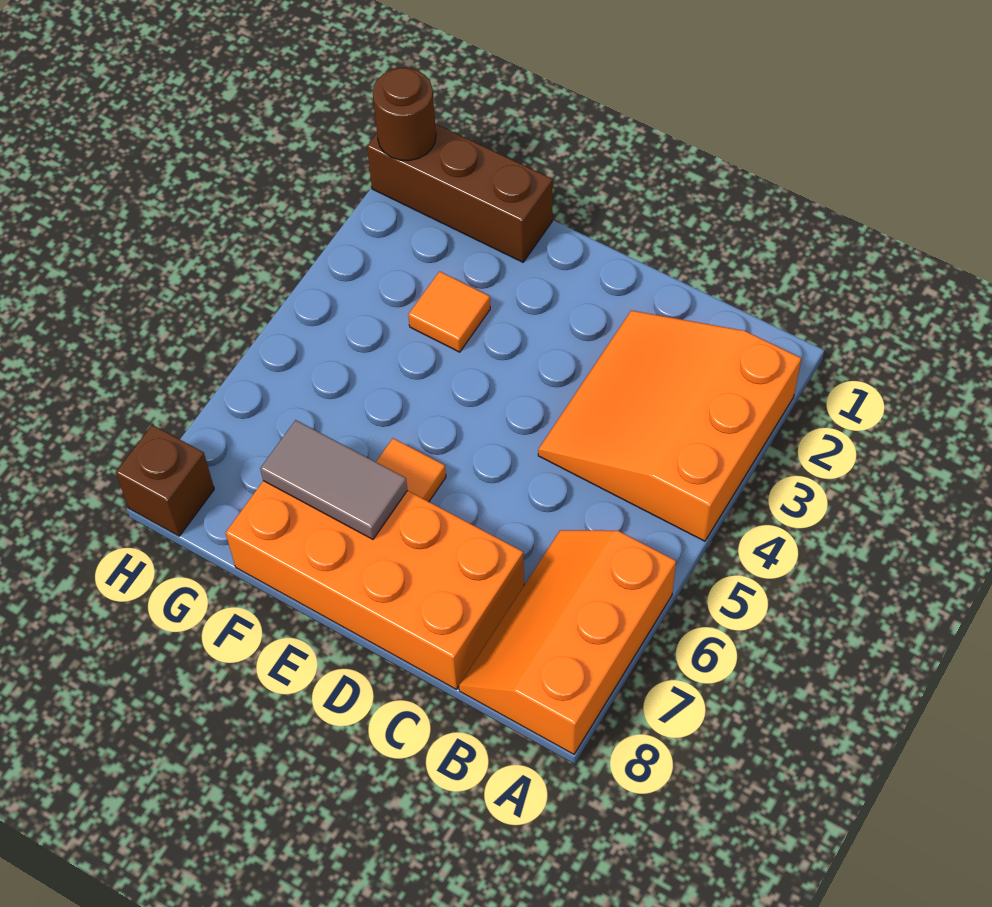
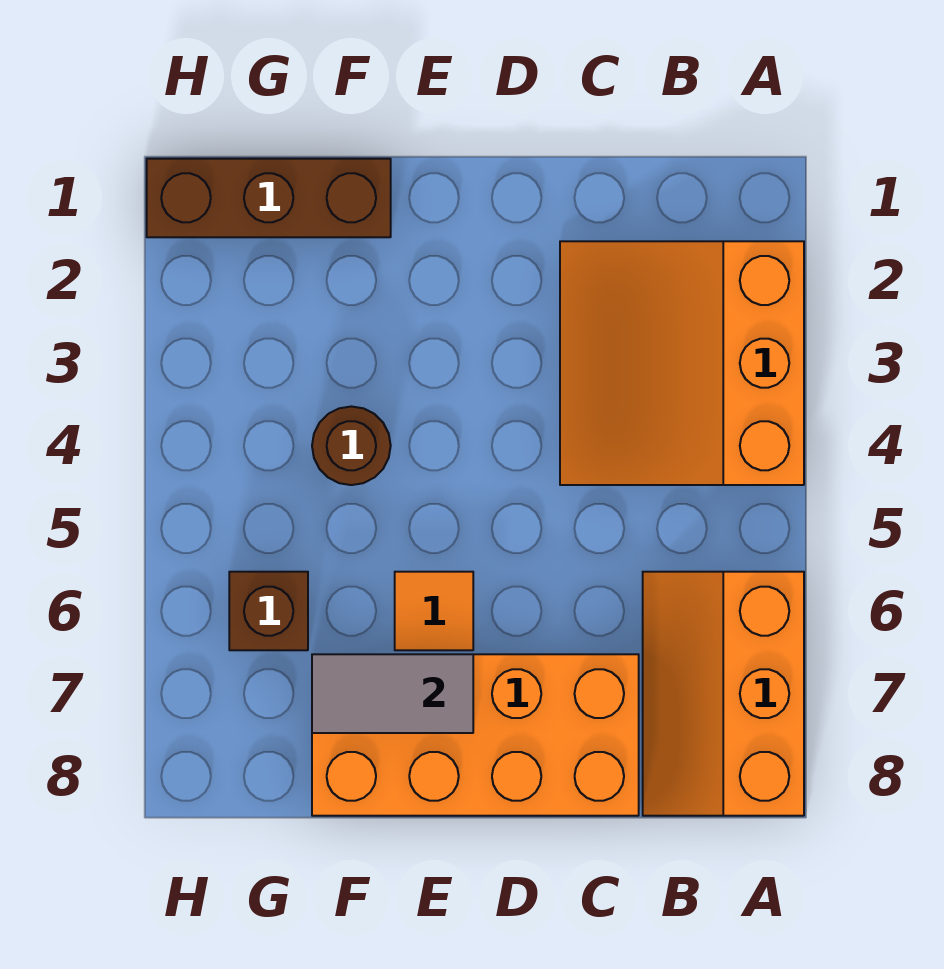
orange 1x1 tile [408,271,490,352] -> none
brown 1x1 round brick [373,68,436,161] -> brown 1x1 round brick moved to [312,406,391,485]
brown 1x1 brick [116,425,214,536] -> brown 1x1 brick moved to [229,572,308,650]

